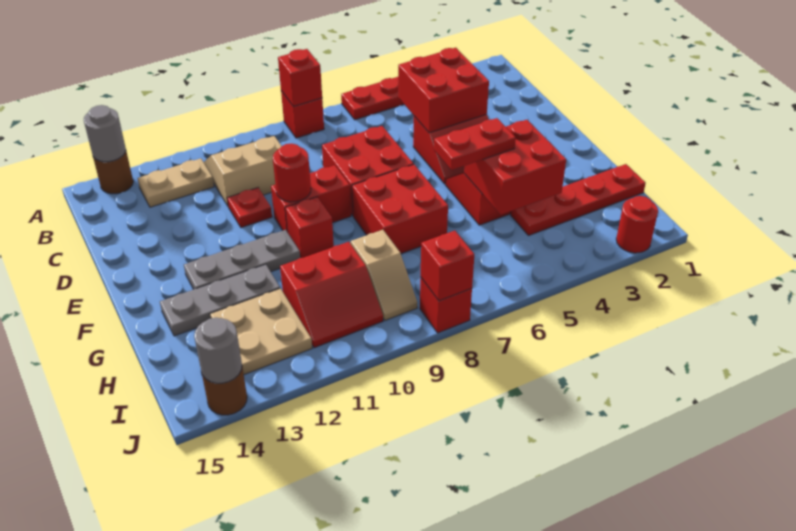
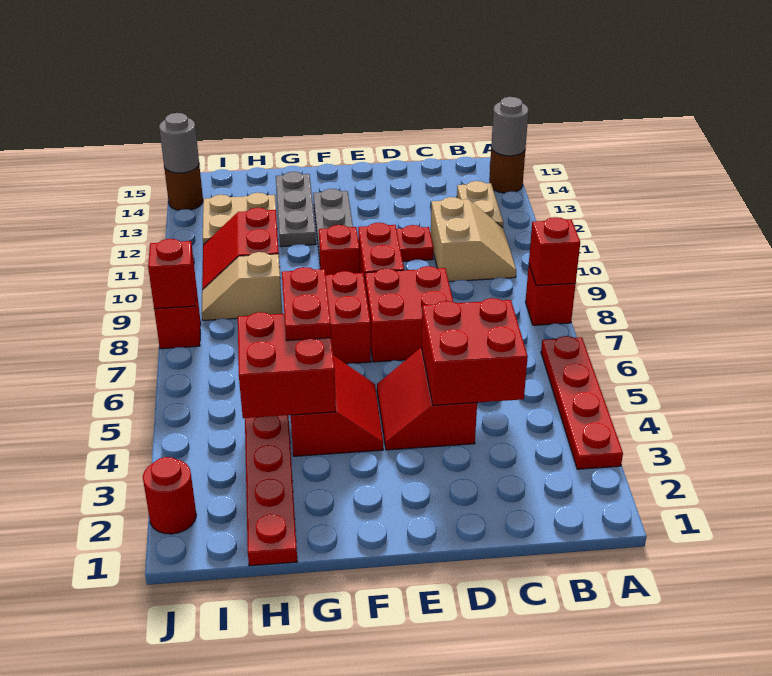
red 1x1 round brick [273,143,311,202] -> none

